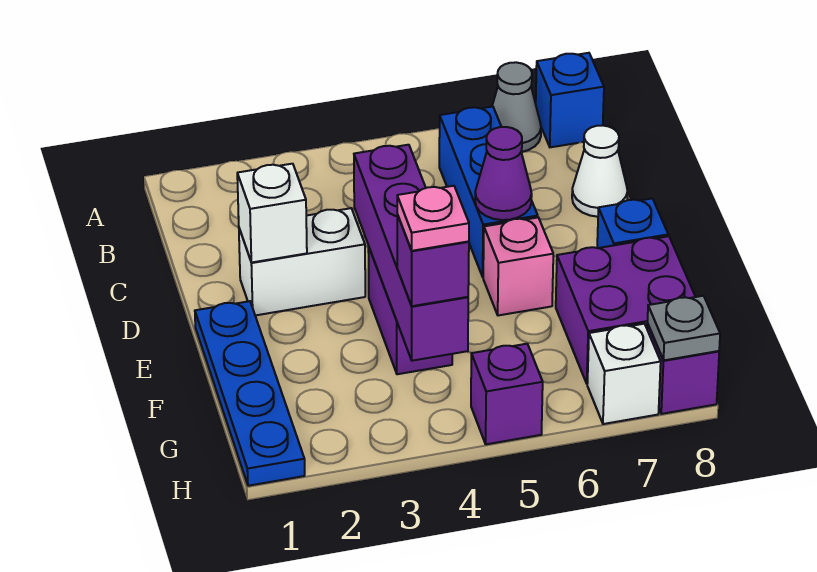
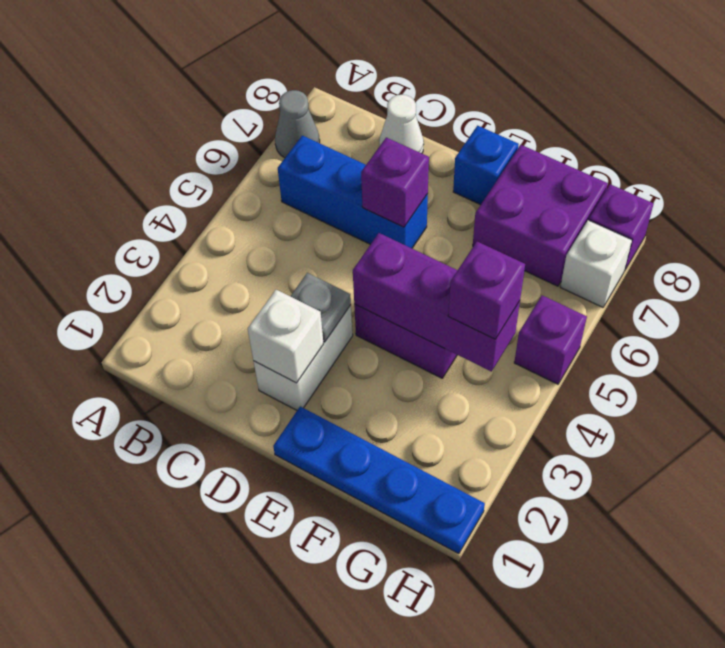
blue 1x1 brick [536,53,604,147] -> none
purple 1x4 brick [354,145,468,361] -> purple 1x3 brick [353,233,520,372]
purple 1x1 cone [475,127,532,220] -> purple 1x1 brick [361,137,429,227]
pink 1x1 brick [483,218,553,315] -> none
pink 1x1 plate [397,186,469,251] -> none
grey 1x1 plate [647,296,720,360] -> grey 1x1 plate moved to [290,273,351,342]

